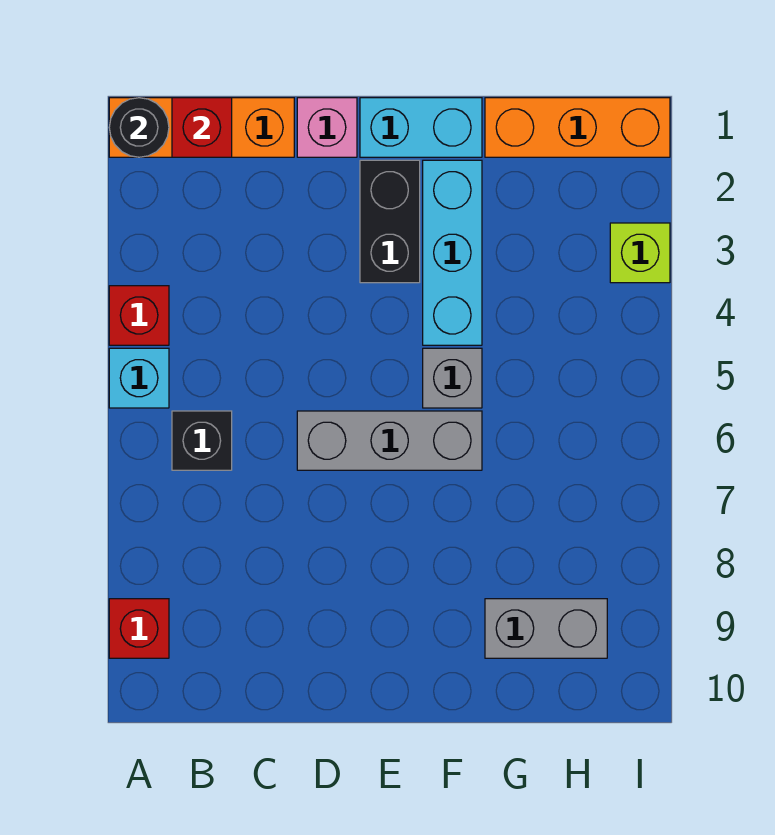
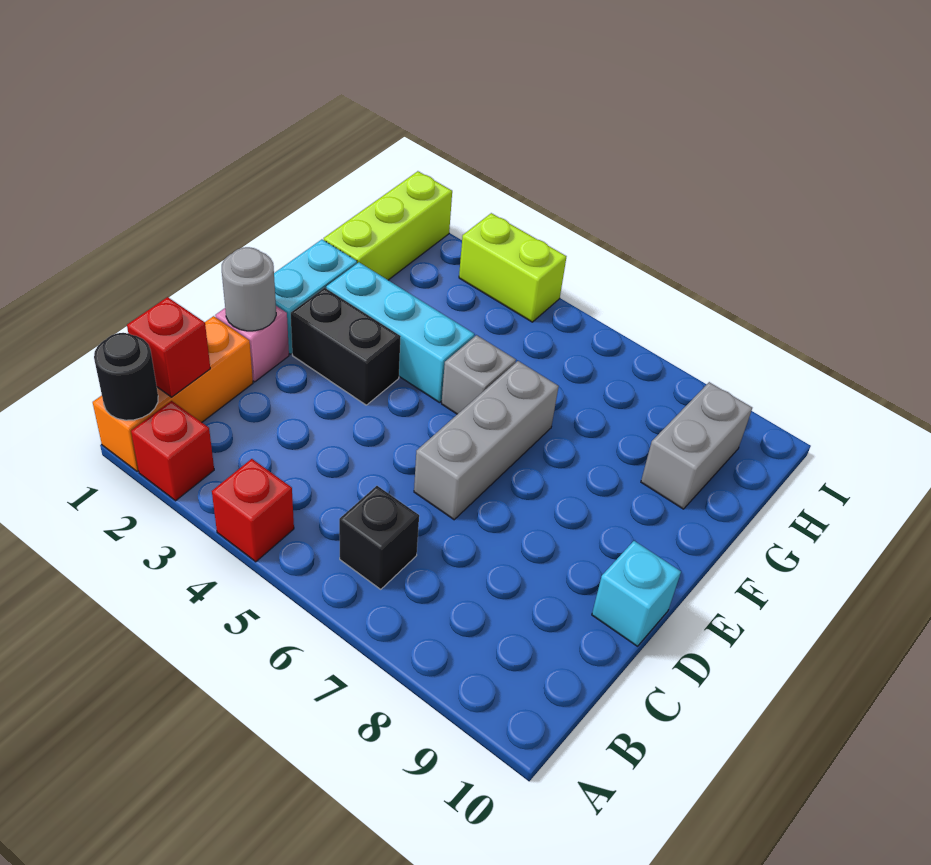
cyan 1x1 brick [109,348,169,408] -> cyan 1x1 brick moved to [592,541,681,646]
red 1x1 brick [109,599,169,658] -> red 1x1 brick moved to [131,401,214,501]
none -> grey 1x1 round brick [222,247,276,331]
orange 1x3 brick [485,98,670,157] -> lime 1x3 brick [324,171,452,280]
lime 1x1 brick [610,223,670,283] -> lime 1x2 brick [459,213,566,322]

